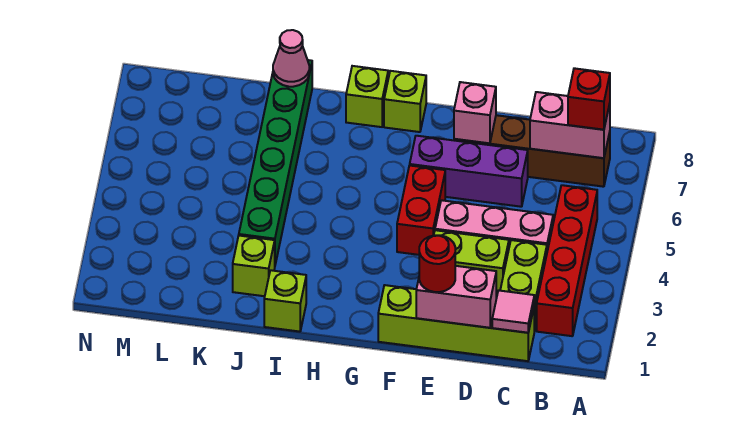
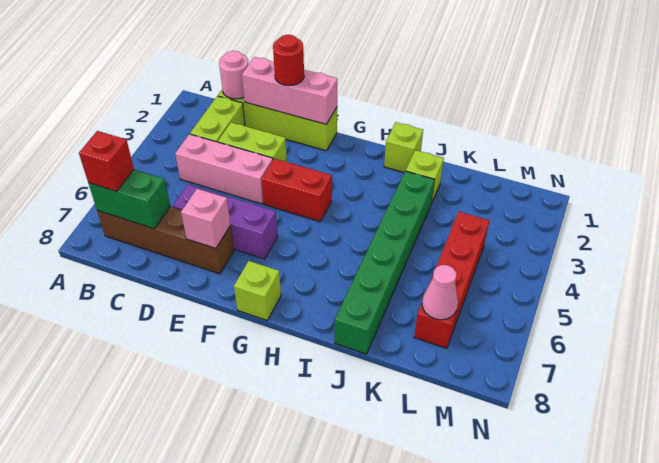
red 1x4 brick [537,185,597,336] -> red 1x4 brick moved to [414,212,489,348]
pink 1x2 brick [530,92,610,158] -> green 1x2 brick [88,170,170,229]
pink 1x1 tile [492,290,534,333] -> pink 1x1 round brick [219,51,248,99]
pink 1x2 brick [416,266,496,328] -> pink 1x3 brick [242,57,337,124]
red 1x2 brick [397,165,445,255] -> red 1x2 brick turned to [262,159,332,222]
lime 1x1 brick [346,66,388,127] -> none
pink 1x1 cone [273,30,309,87] -> pink 1x1 cone moved to [422,265,458,320]

